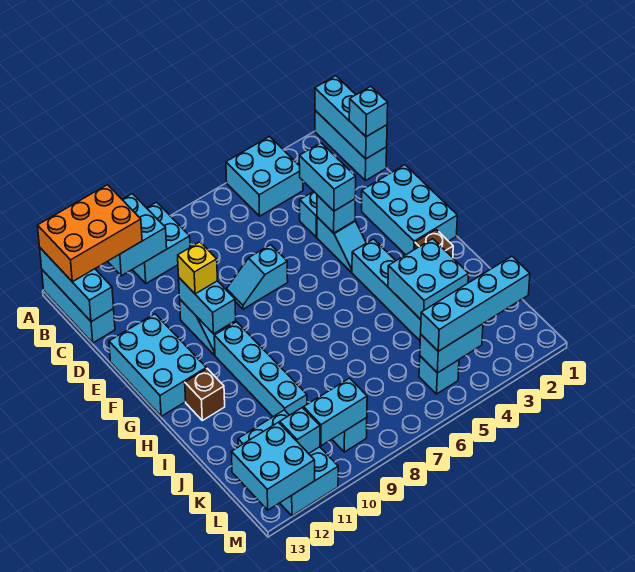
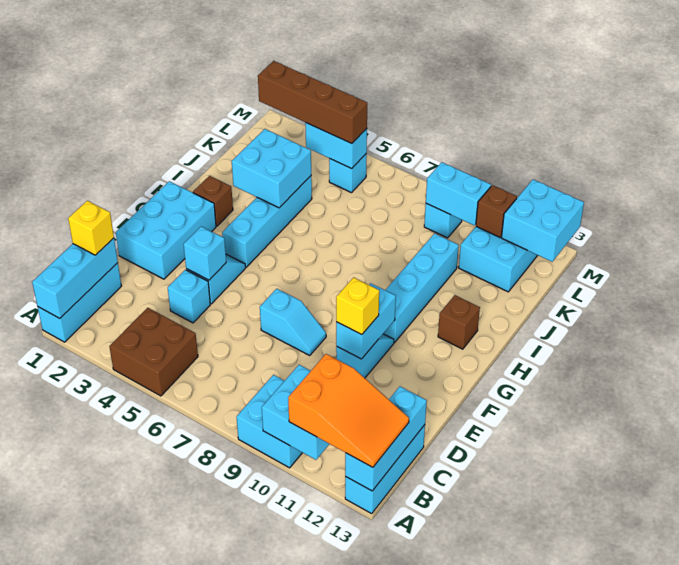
cyan 2x2 brick [226,137,303,216] -> brown 2x2 brick [109,308,198,396]
orange 2x3 brick [38,185,142,282] -> orange 2x3 slope [288,354,409,467]
cyan 1x1 brick [349,86,388,137] -> yellow 1x1 brick [68,201,114,255]
cyan 1x2 brick [299,143,356,211] -> none
cyan 2x3 brick [109,314,206,416] -> none
cyan 1x4 brick [421,256,530,351] -> brown 1x4 brick [258,61,367,144]
cyan 1x1 brick [280,408,320,454] -> brown 1x1 brick [476,185,517,237]

